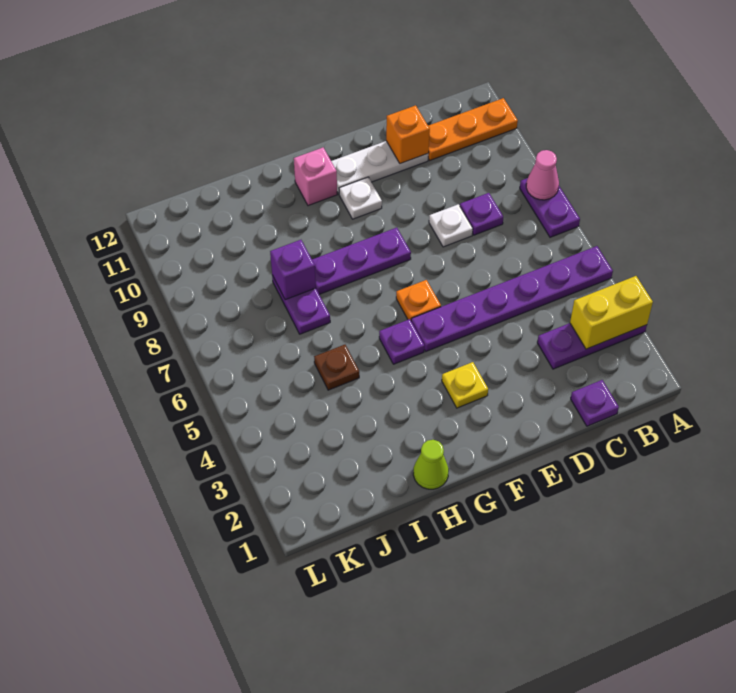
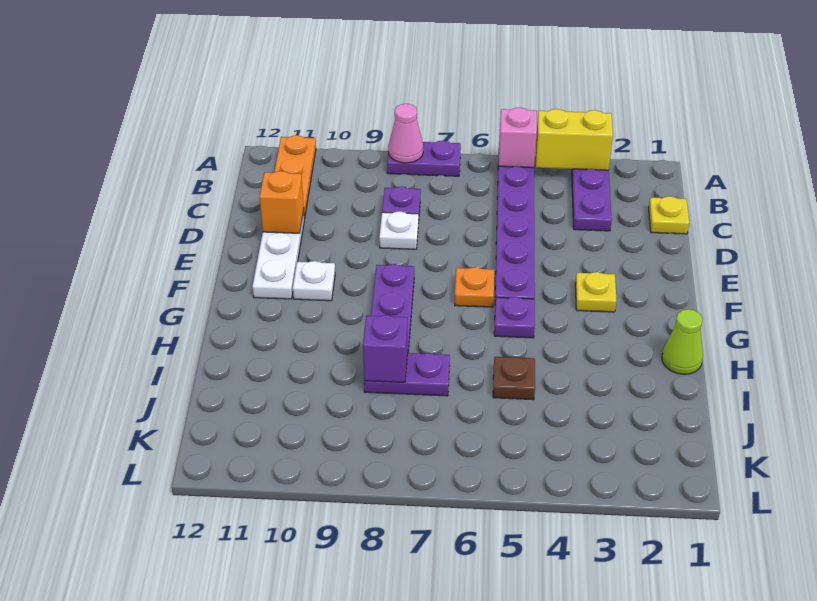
yellow 1x2 brick [570,276,653,349] -> yellow 1x2 brick turned to [536,109,613,170]
purple 1x1 plate [571,380,619,426] -> yellow 1x1 plate [649,196,689,234]
pink 1x1 brick [294,147,337,206] -> pink 1x1 brick moved to [499,108,537,168]

